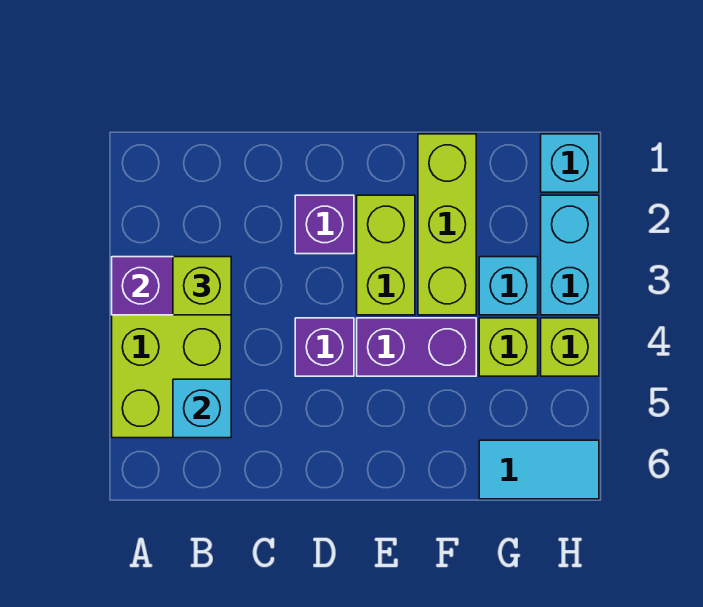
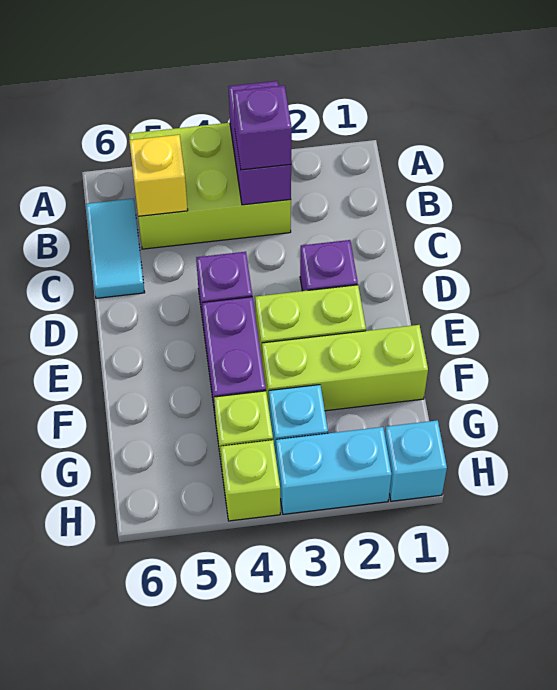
lime 1x1 brick [173,257,231,315] -> purple 1x1 brick [233,85,292,170]
cyan 1x1 brick [173,379,231,438] -> yellow 1x1 brick [129,135,188,216]
cyan 1x2 tile [479,440,599,499] -> cyan 1x2 tile moved to [86,199,145,298]

